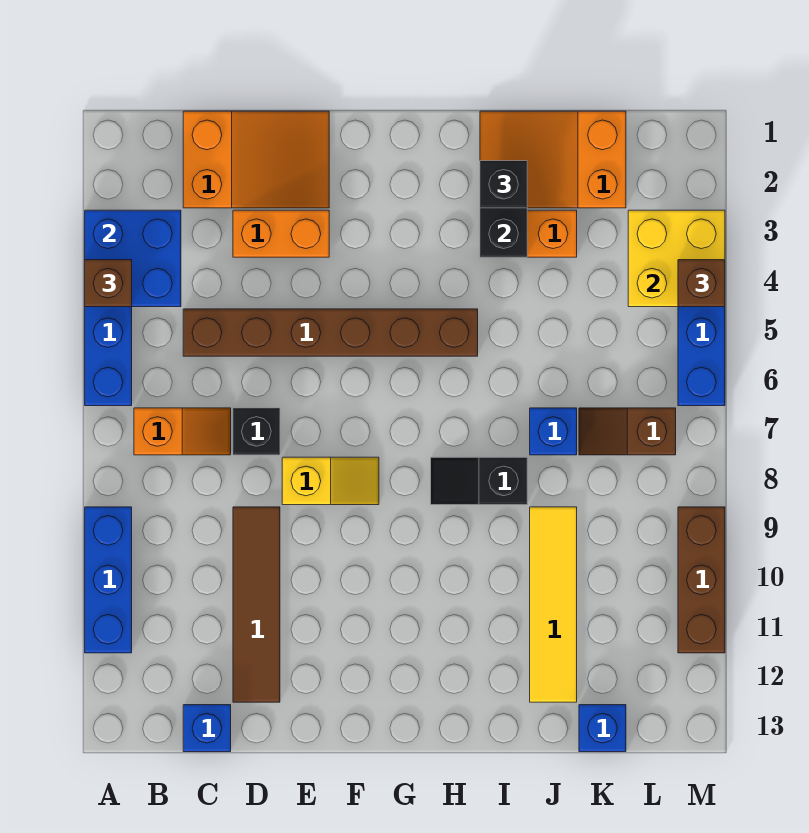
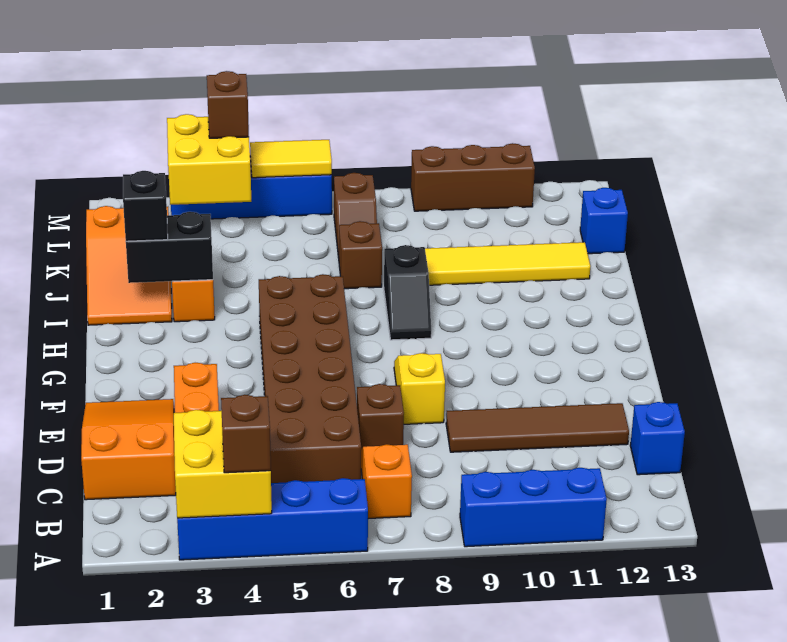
blue 2x2 brick [85,210,181,307] -> yellow 2x2 brick [174,410,272,518]
brown 1x6 brick [183,309,478,356] -> brown 2x6 brick [259,274,361,483]
black 1x1 brick [233,408,280,455] -> brown 1x1 brick [357,384,404,449]
blue 1x1 brick [530,408,577,455] -> brown 1x1 brick [339,221,382,289]
none -> yellow 1x2 tile [250,140,332,178]

